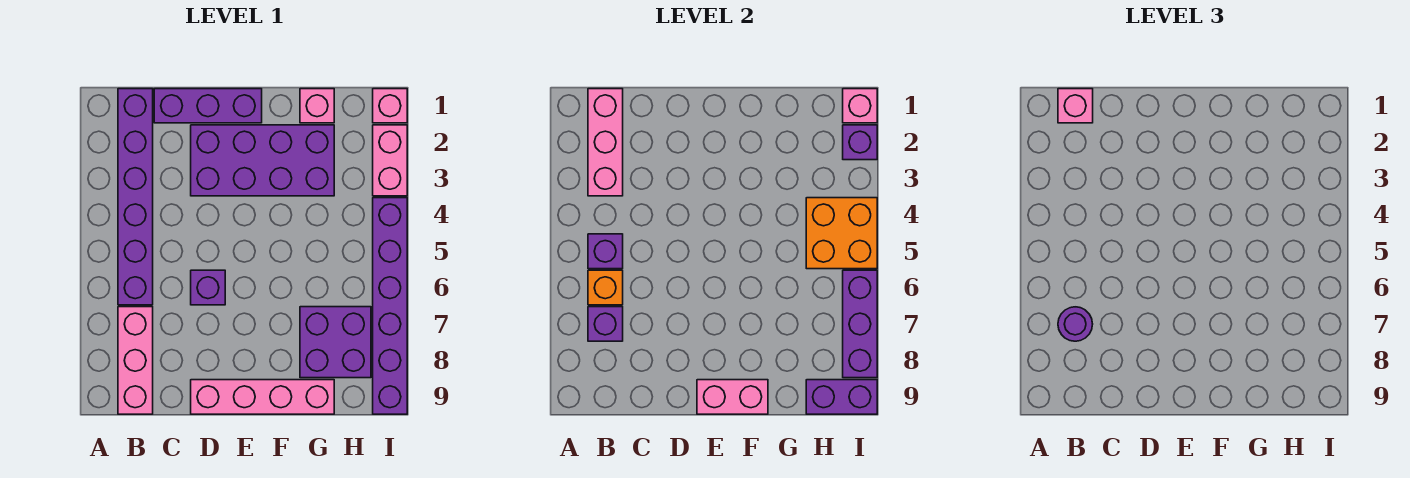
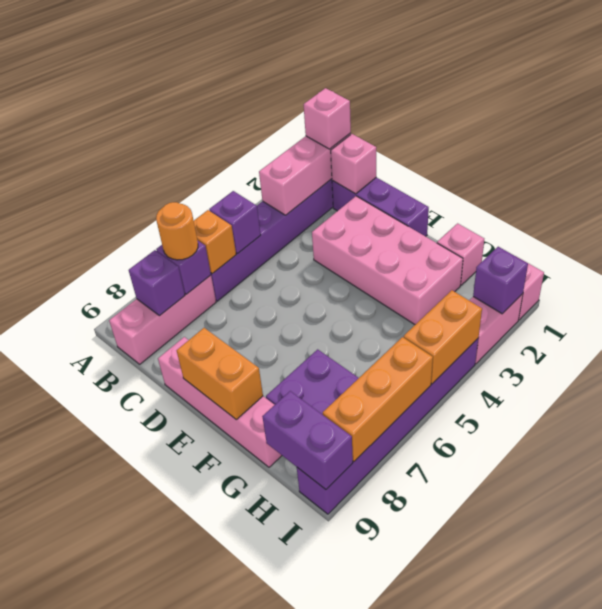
purple 1x1 round brick [1058,307,1093,341] -> orange 1x1 round brick [156,202,198,260]
purple 2x4 brick [191,125,334,196] -> pink 2x4 brick [312,196,463,325]
purple 1x1 brick [191,270,225,305] -> purple 1x1 brick moved to [129,250,185,316]
pink 1x2 brick [697,380,768,414] -> orange 1x2 brick [177,328,263,420]
orange 2x2 brick [806,198,877,269] -> orange 1x2 brick [404,290,482,384]
pink 1x1 brick [843,89,877,123] -> pink 1x1 brick moved to [331,134,376,194]
purple 1x3 brick [843,270,877,378] -> orange 1x3 brick [323,337,433,462]

